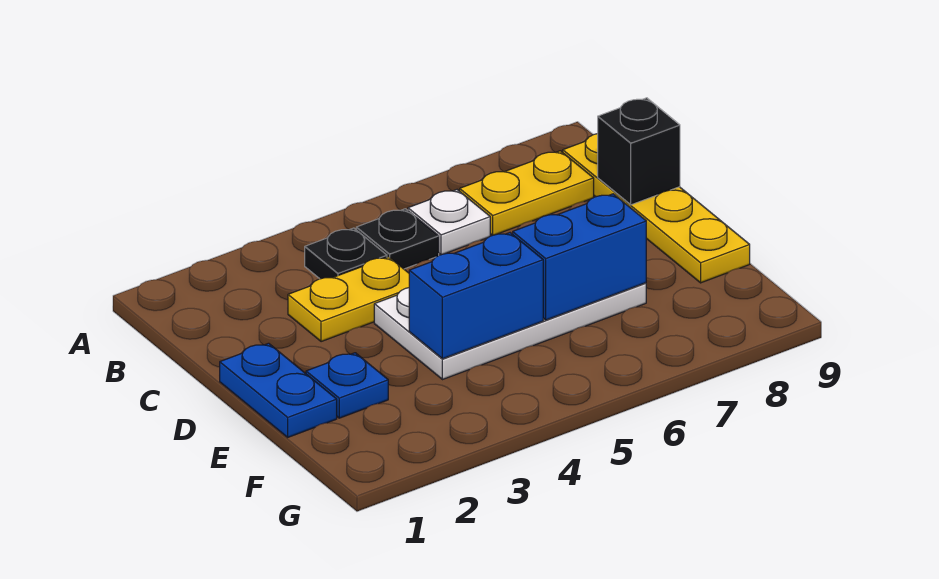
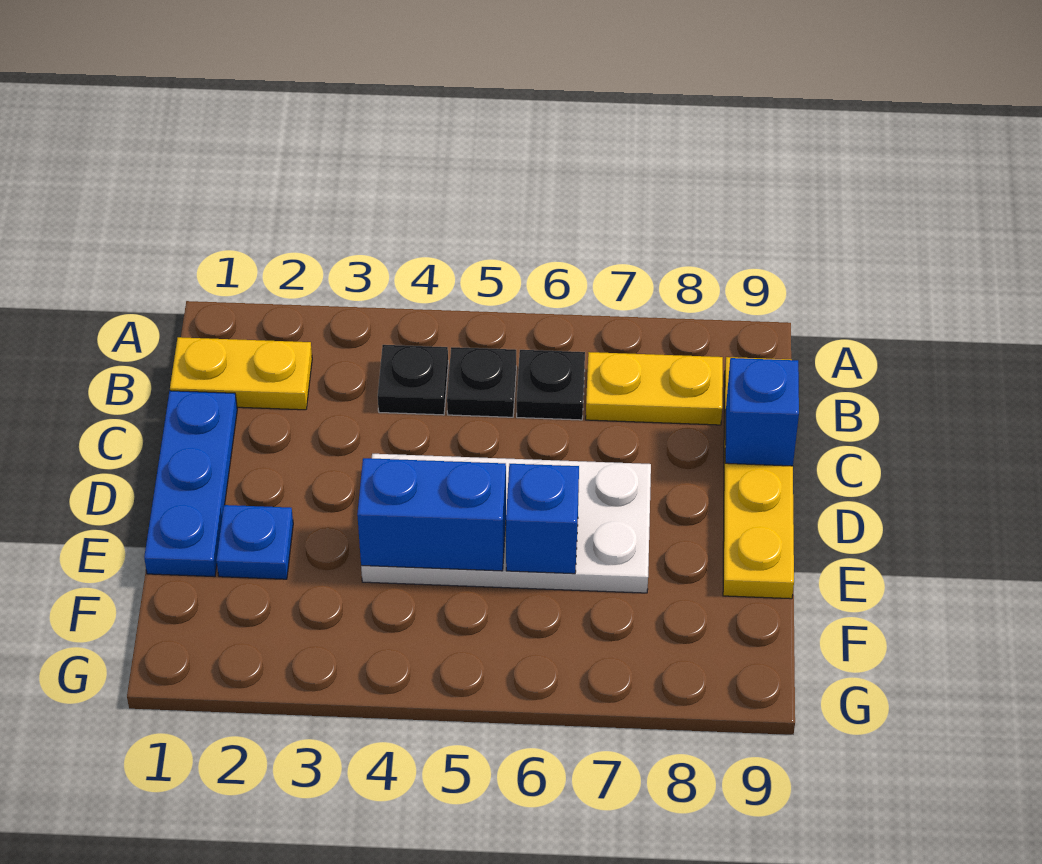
white 1x1 plate [408,190,490,255] -> black 1x1 plate [517,350,585,420]
yellow 1x2 plate [288,257,409,342] -> yellow 1x2 plate moved to [170,337,312,410]
black 1x1 brick [598,98,680,205] -> blue 1x1 brick [725,358,799,466]
blue 1x2 plate [220,343,337,437] -> blue 1x3 plate [144,391,237,577]
blue 1x2 brick [513,194,646,320] -> blue 1x1 brick [506,464,579,574]

